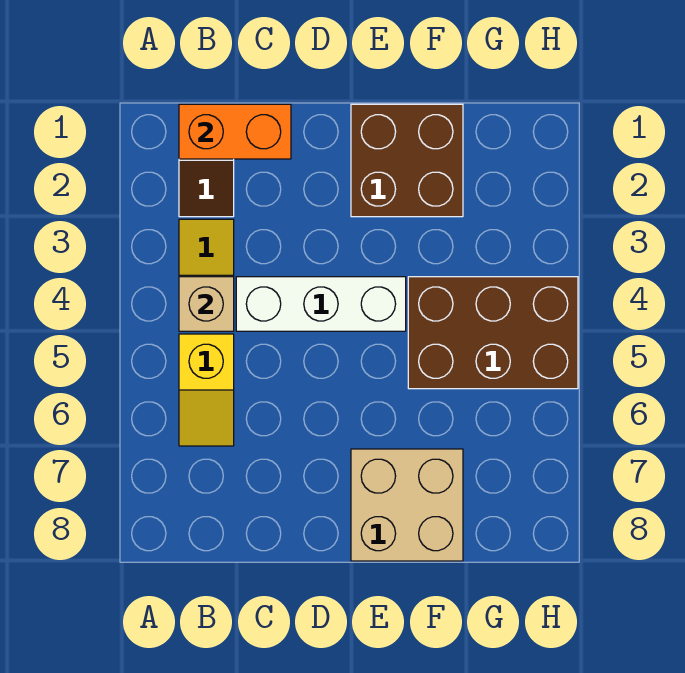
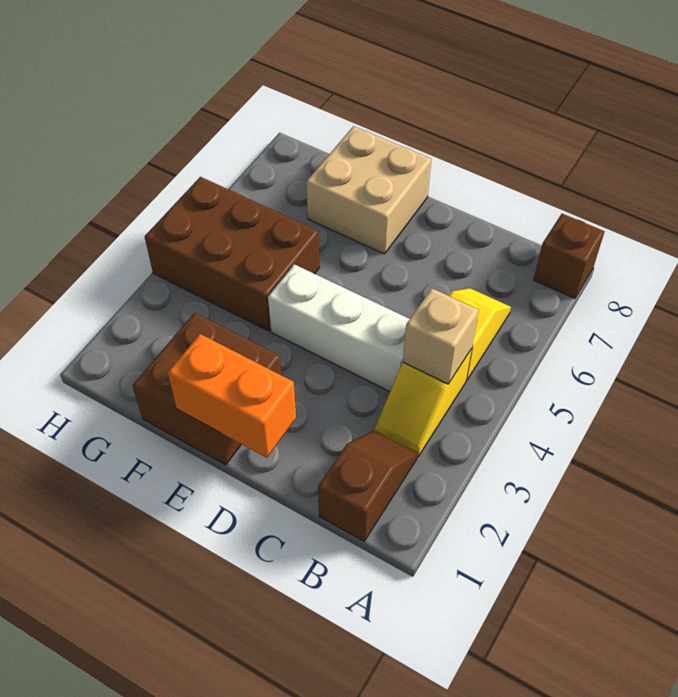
none -> brown 1x1 brick [534,214,605,298]
orange 1x2 brick [179,104,291,159] -> orange 1x2 brick moved to [168,334,296,458]

